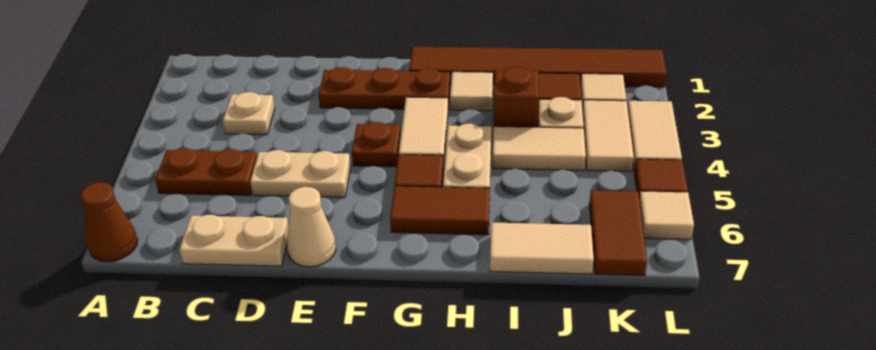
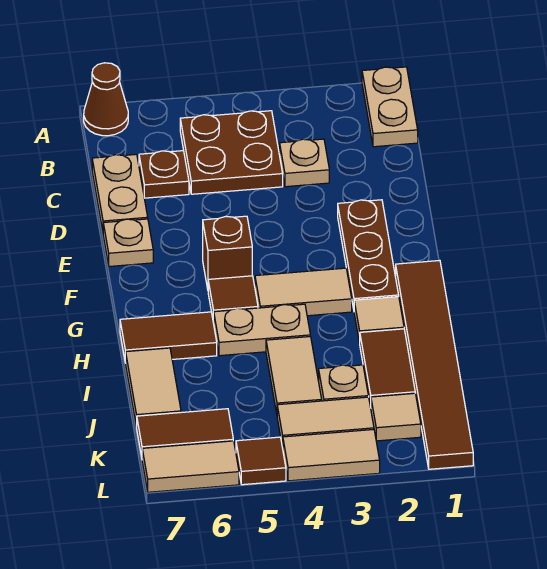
brown 1x2 plate [155,148,257,195] -> brown 2x2 plate [180,111,283,194]
tan 1x2 plate [250,150,351,197] -> tan 1x2 plate moved to [362,67,418,147]
tan 1x1 cone [287,187,336,267] -> tan 1x1 plate [103,219,153,266]
brown 1x1 plate [352,122,401,167] -> brown 1x1 plate moved to [139,151,189,198]
brown 1x2 tile [390,186,490,235] -> brown 1x2 tile turned to [120,312,217,363]
brown 1x1 brick [494,67,539,127] -> brown 1x1 brick moved to [203,216,252,289]
tan 1x1 tile [639,191,694,239] -> tan 1x2 tile [142,441,239,492]

